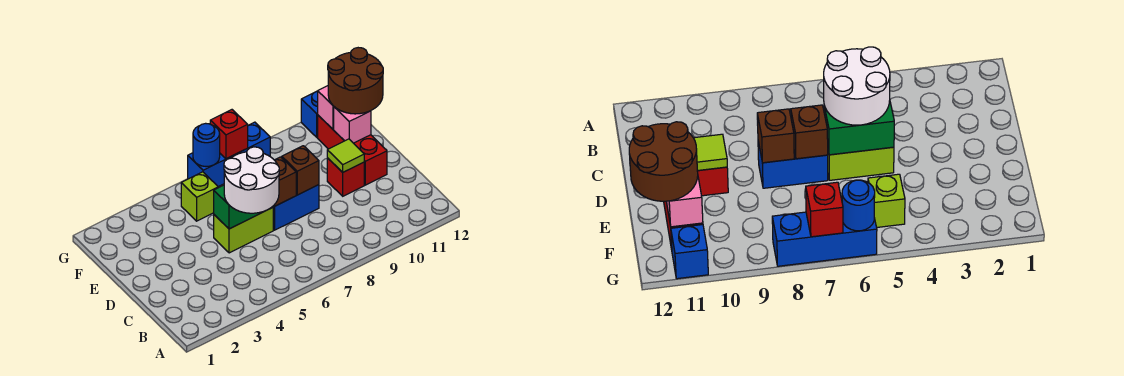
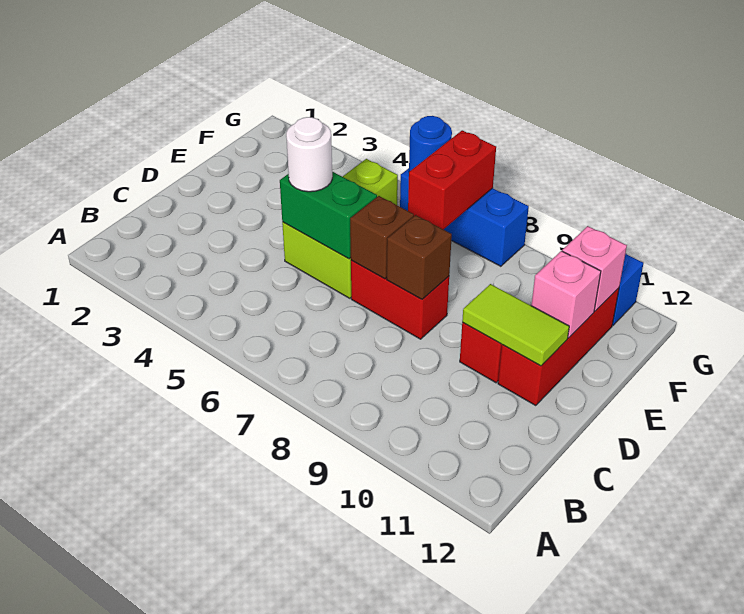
white 2x2 round brick [224,147,279,213] -> white 1x1 round brick [286,117,332,192]
blue 1x2 brick [273,185,319,230] -> red 1x2 brick [351,260,449,339]
lime 1x1 tile [327,139,364,172] -> lime 1x2 tile [462,284,569,366]
brown 2x2 round brick [328,48,383,114] -> none
red 1x1 brick [210,110,248,159] -> red 1x2 brick [408,130,496,230]

